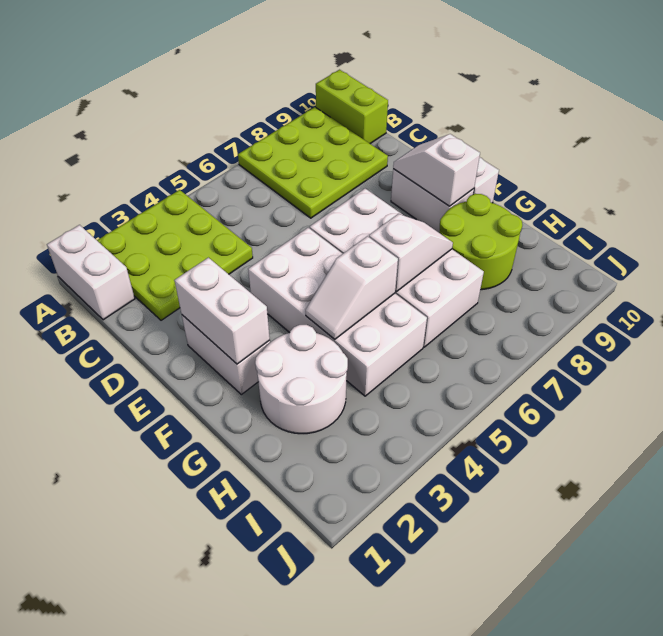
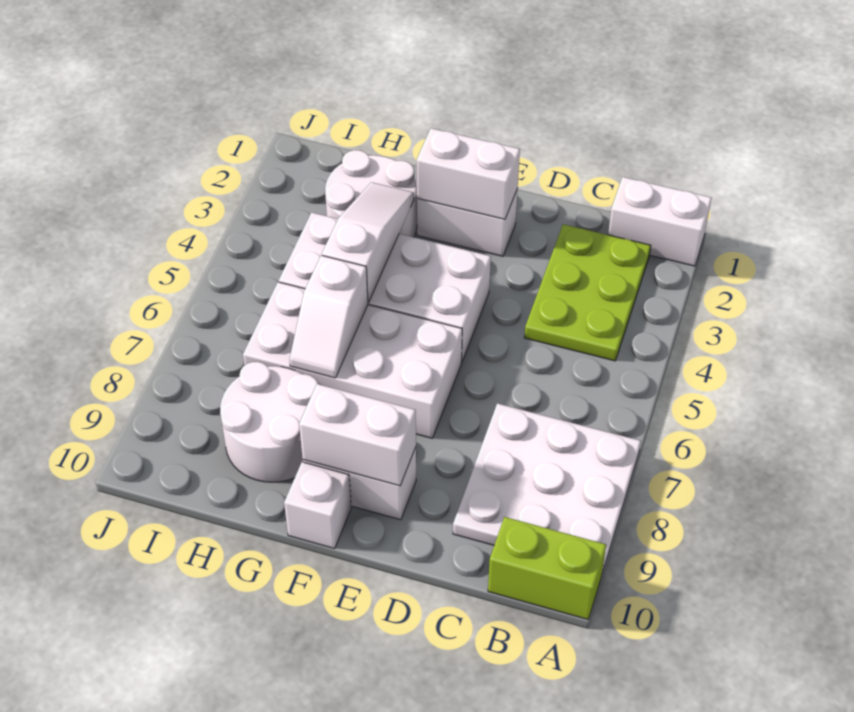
lime 3x3 plate [97,190,253,320] -> lime 2x3 plate [524,224,651,361]
lime 3x3 plate [238,107,388,218] -> white 3x3 plate [453,403,641,573]
white 1x2 slope [393,134,480,206] -> white 1x2 brick [299,384,416,486]
white 1x2 slope [305,236,398,339] -> white 1x3 slope [322,182,414,302]
lime 2x2 round brick [439,194,522,290] -> white 2x2 round brick [220,362,318,482]

